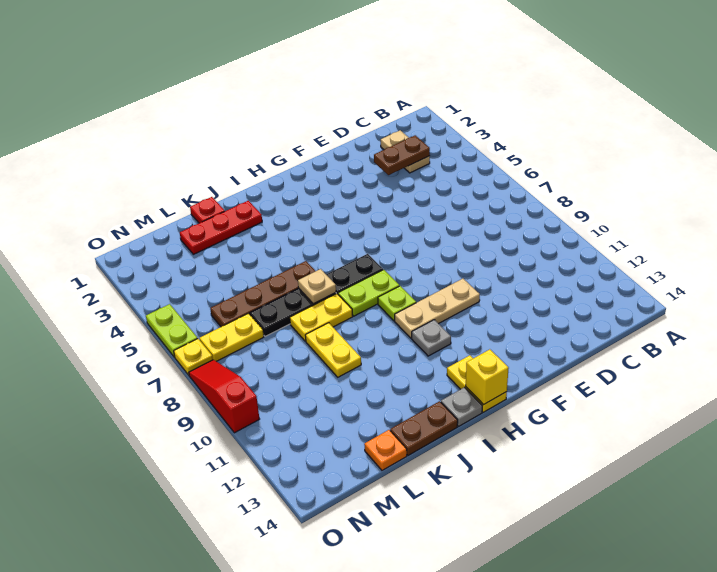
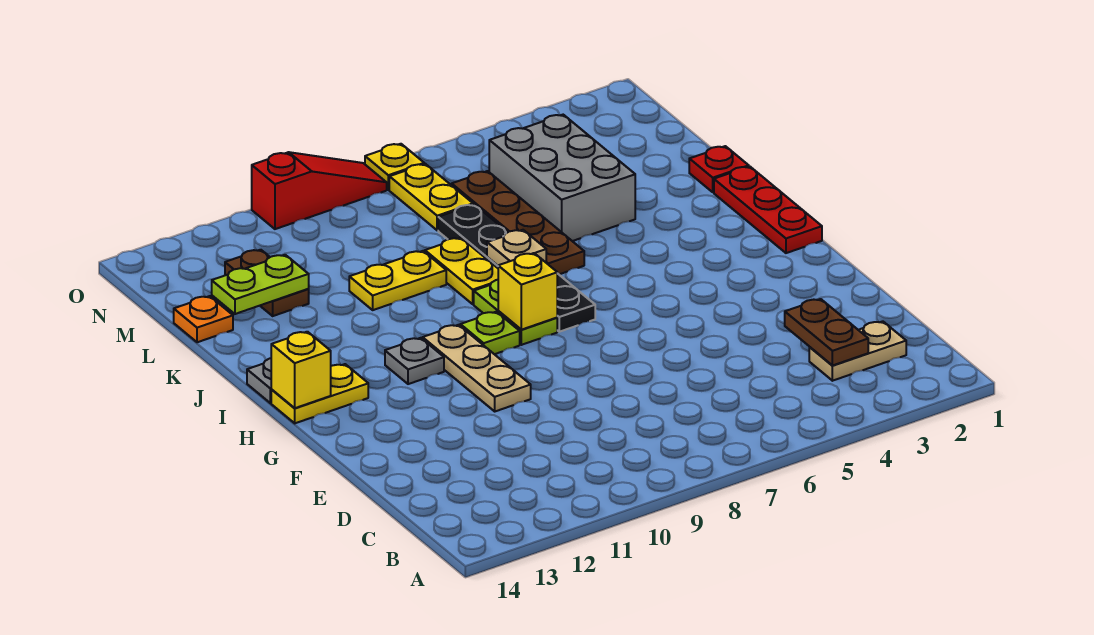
none -> yellow 1x1 brick [498,253,557,330]
red 1x3 plate [180,201,262,254] -> red 1x3 plate moved to [714,166,822,253]
brown 1x2 plate [390,401,458,456] -> brown 1x2 plate moved to [225,250,309,316]
none -> grey 2x3 brick [489,115,635,241]
lime 1x2 plate [146,304,198,357] -> lime 1x2 plate moved to [212,255,309,314]

